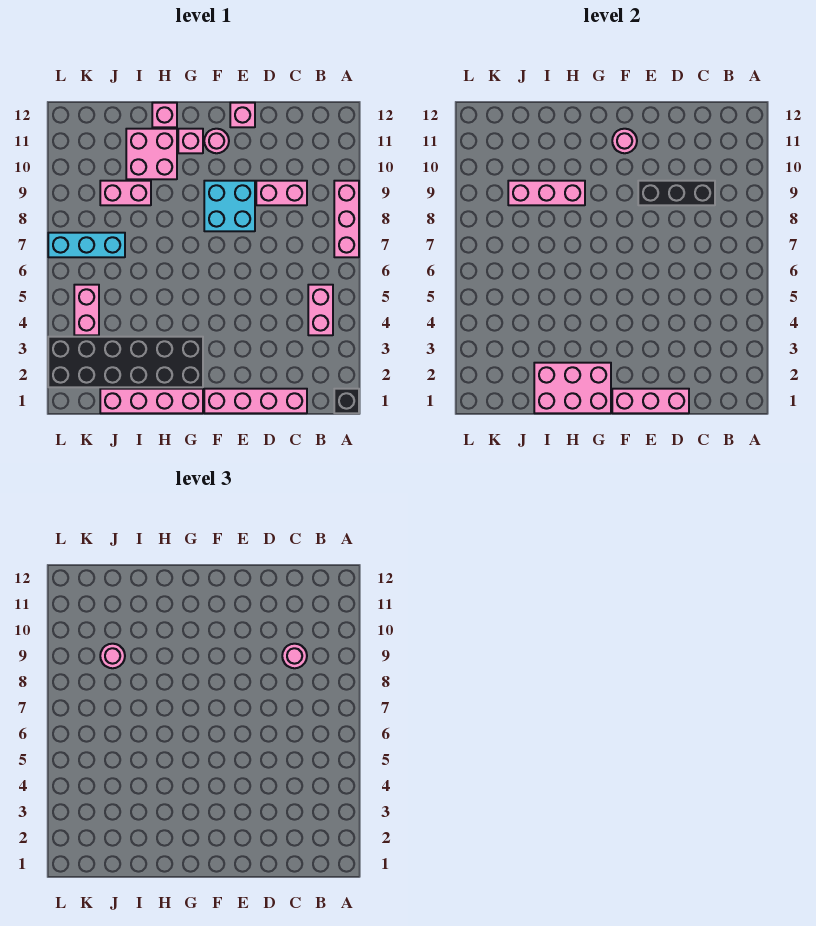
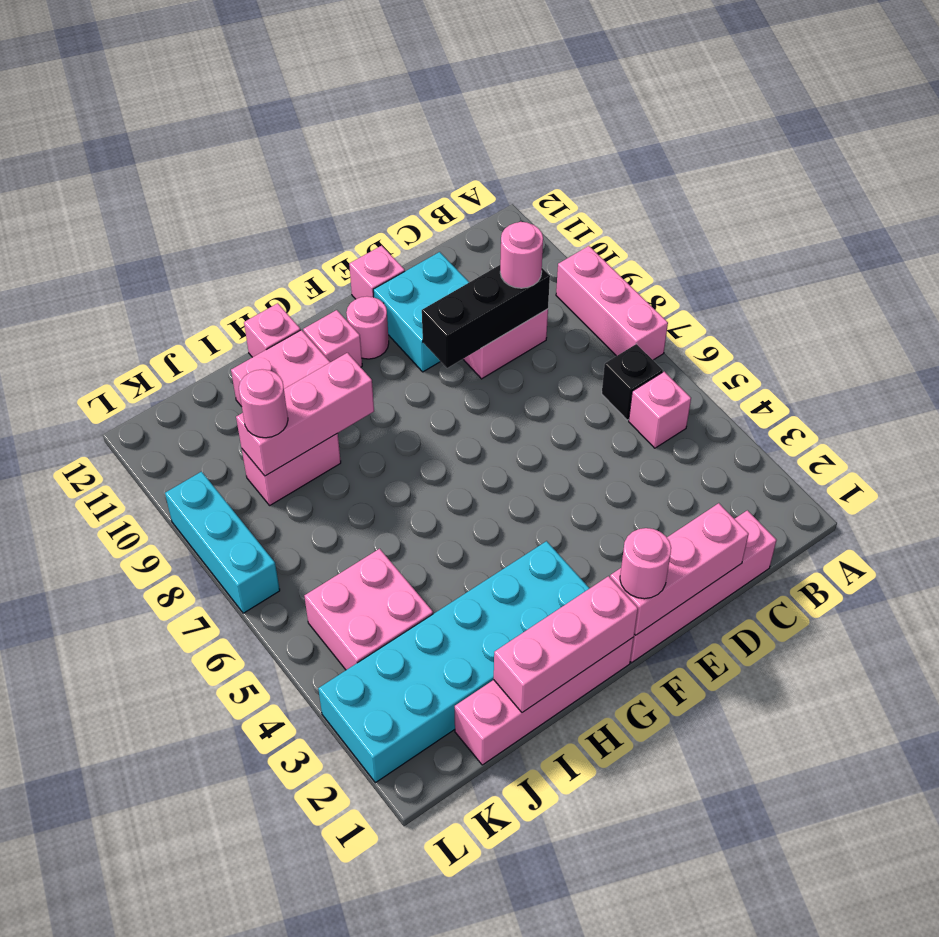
black 1x1 brick [334,389,359,413] -> black 1x1 brick moved to [602,344,663,420]
pink 1x2 brick [308,285,333,335] -> pink 1x1 brick [629,372,691,448]
cyan 2x2 brick [204,181,255,231] -> cyan 2x2 brick moved to [373,252,469,372]
pink 1x1 round brick [612,129,637,153] -> pink 1x1 round brick moved to [620,528,671,599]
pink 2x3 brick [534,363,611,413] -> pink 1x3 brick [494,576,638,713]
black 2x6 brick [48,337,203,387] -> cyan 2x6 brick [318,541,590,783]
cyan 1x3 brick [48,233,125,257] -> cyan 1x3 brick turned to [165,471,280,613]
pink 1x2 brick [74,285,99,335] -> pink 2x2 brick [304,549,433,670]

